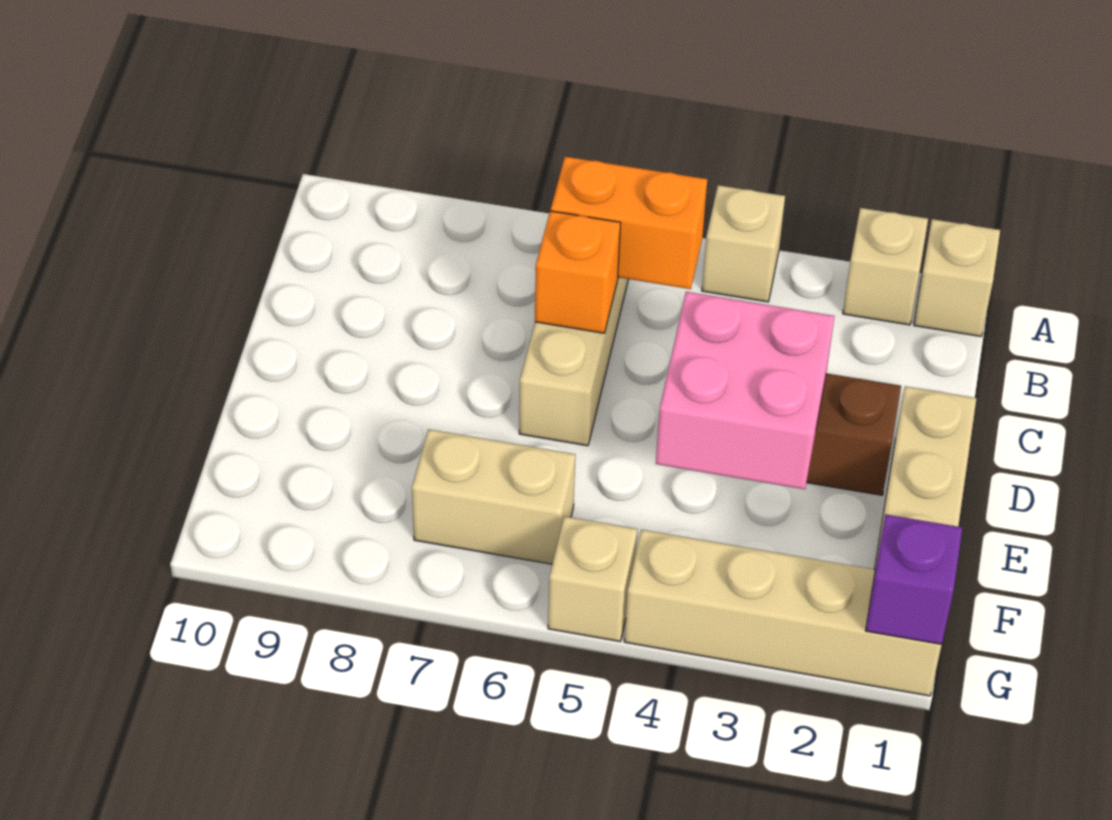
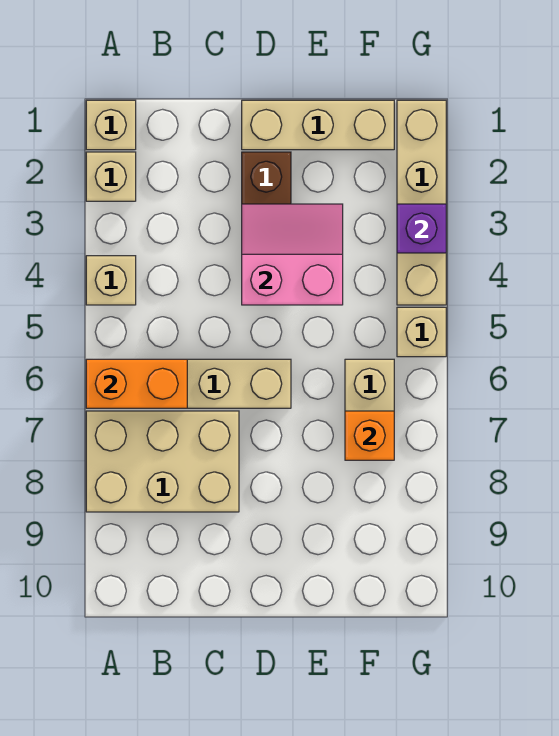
none -> tan 2x3 brick [86,411,239,512]
orange 1x2 brick [551,157,707,289] -> orange 1x2 brick turned to [86,359,187,408]
orange 1x1 brick [535,211,621,333] -> orange 1x1 brick moved to [345,411,394,460]
pink 2x2 brick [656,292,834,489] -> pink 2x2 slope [242,204,343,305]
purple 1x1 brick [866,515,962,644] -> purple 1x1 brick moved to [397,204,446,253]

